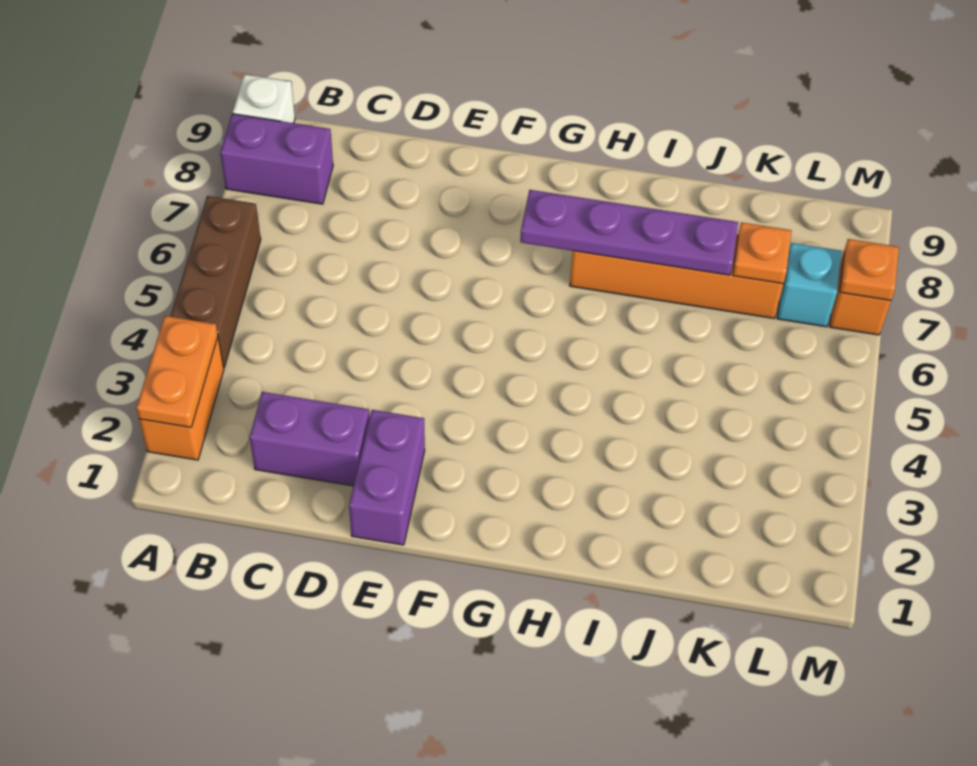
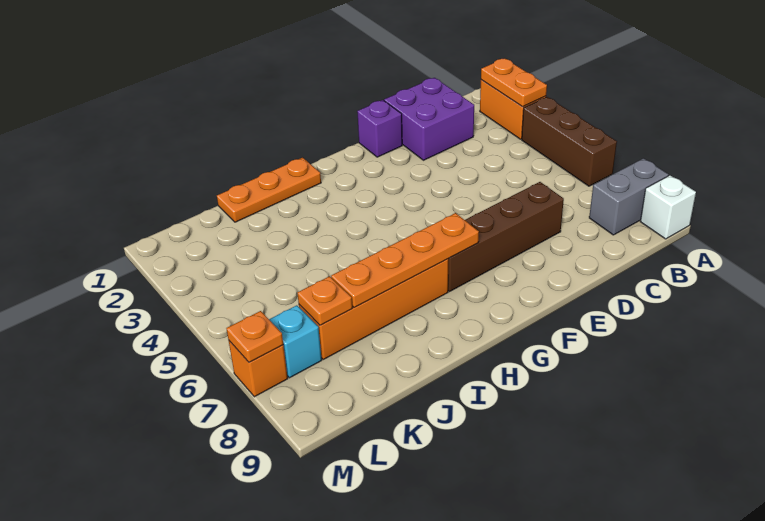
purple 1x2 brick [220,114,333,204] -> grey 1x2 brick [589,158,668,235]
purple 1x2 brick [250,392,370,486] -> purple 2x2 brick [384,78,474,160]
none -> brown 1x4 brick [448,182,564,292]
purple 1x2 brick [349,410,425,545] -> purple 1x1 brick [357,100,402,157]
purple 1x4 plate [520,190,738,275] -> orange 1x4 plate [331,213,479,307]
none -> orange 1x3 plate [217,158,321,222]

